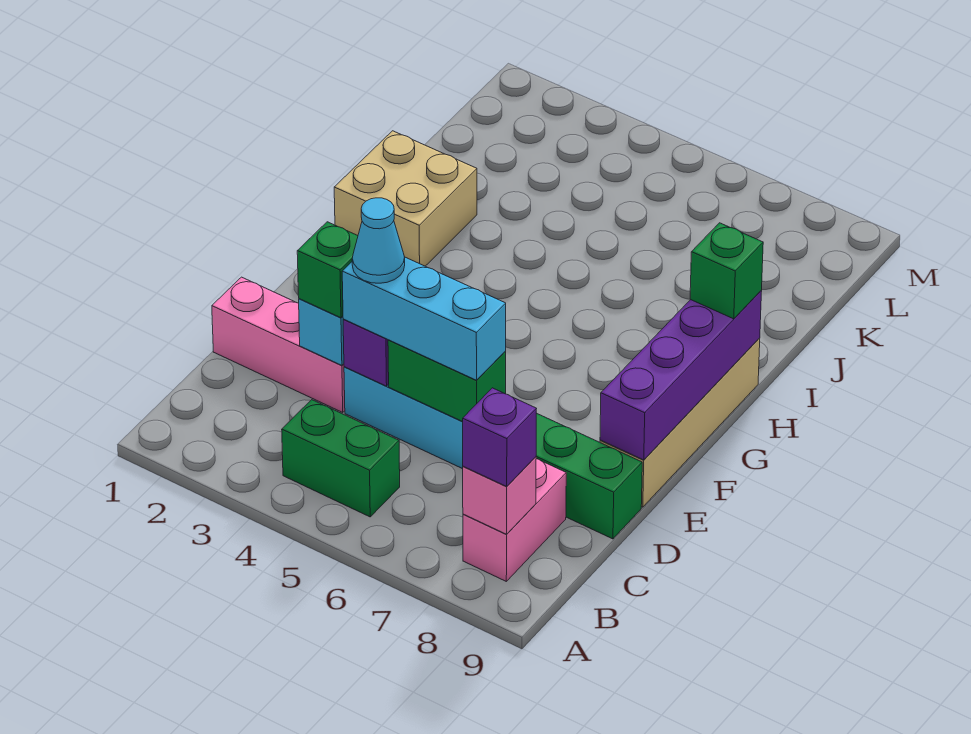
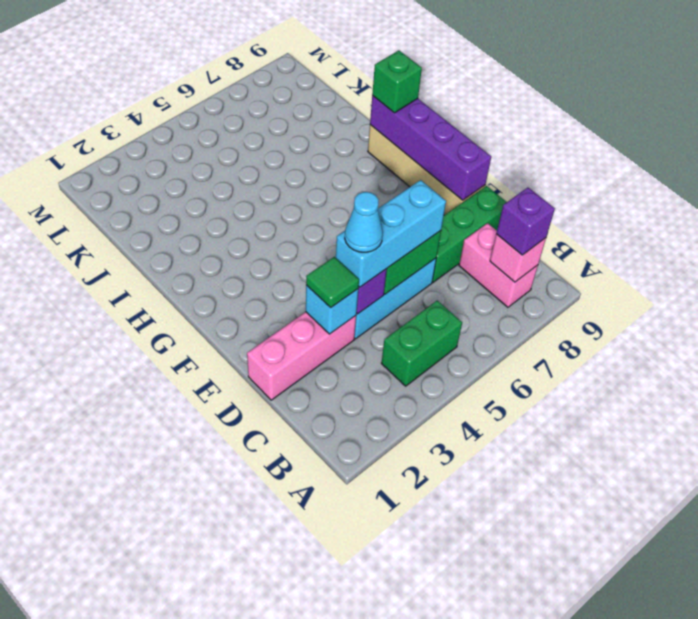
green 1x1 brick [297,222,358,318] -> green 1x1 tile [306,257,359,308]
tan 2x2 brick [334,131,477,266] -> none

